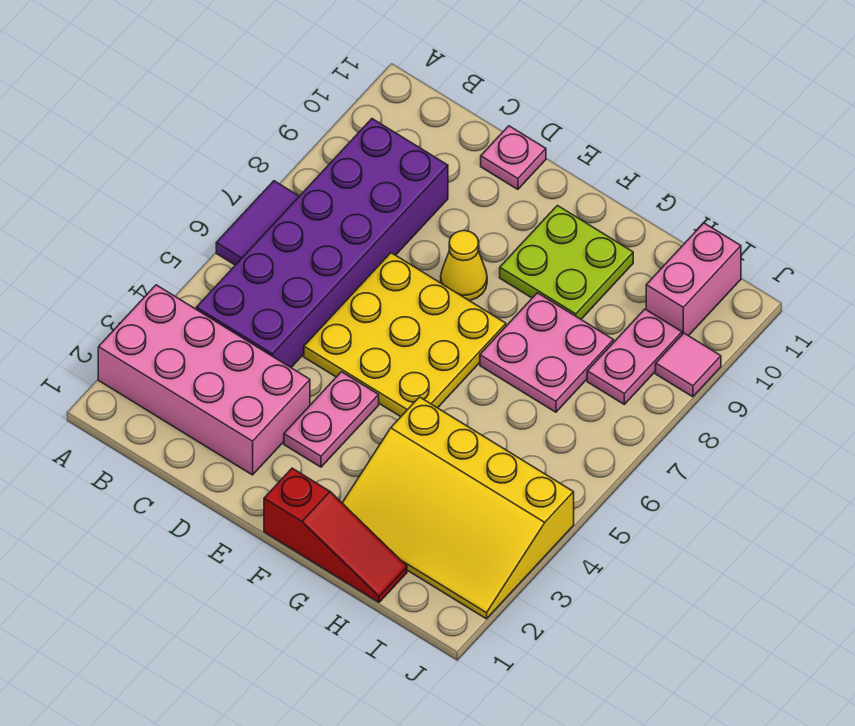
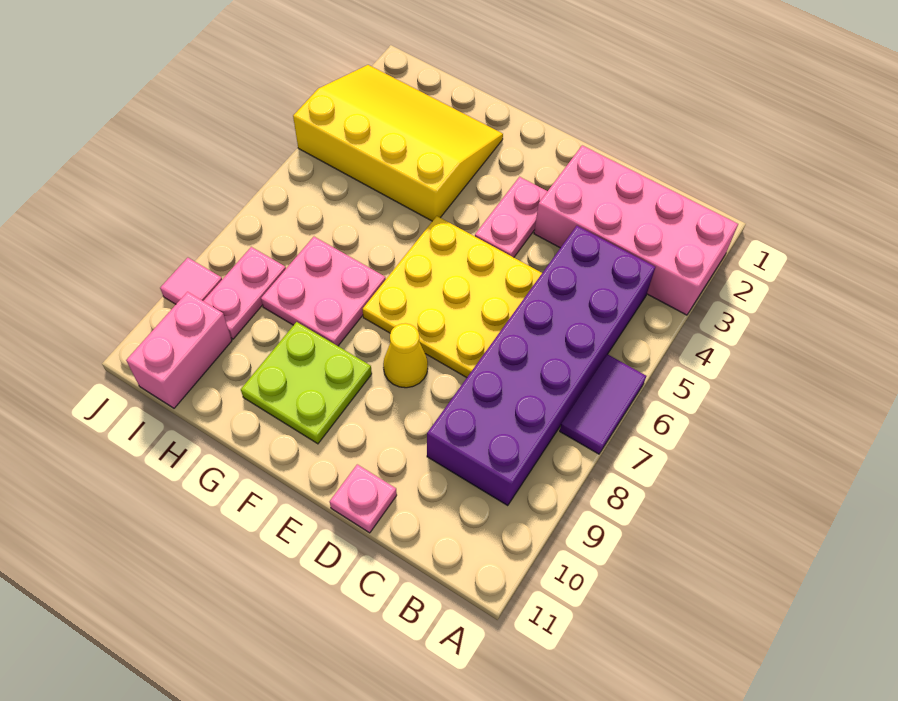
red 1x3 slope [264,468,407,602] -> none

